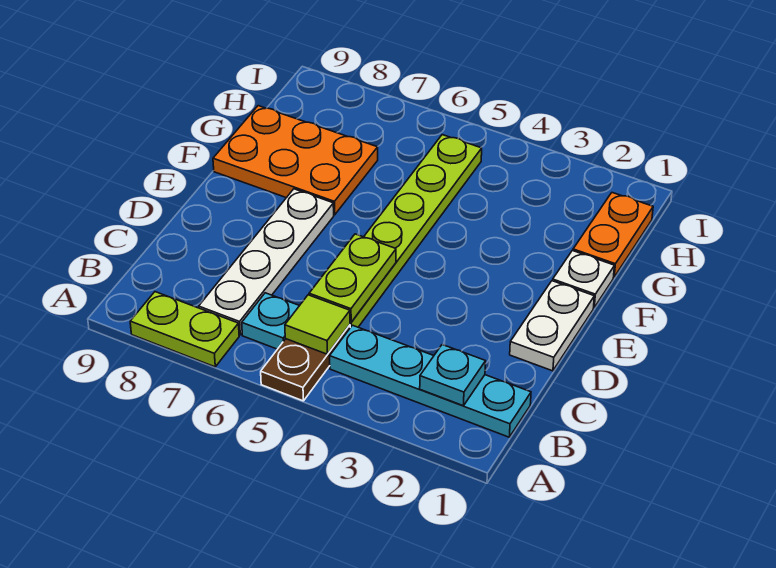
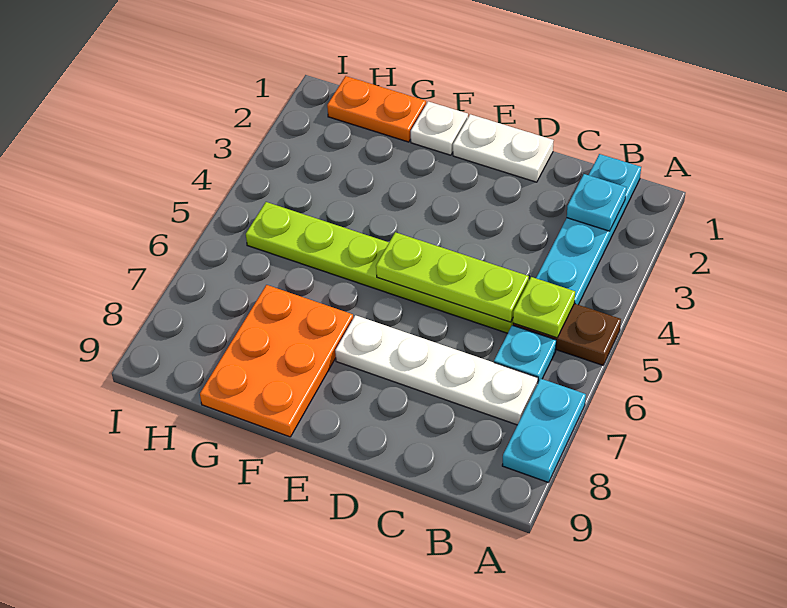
lime 1x2 plate [130,292,239,367] -> cyan 1x2 plate [502,379,586,482]
lime 1x1 tile [285,295,350,354] -> lime 1x1 plate [513,277,575,338]
lime 1x2 plate [309,234,396,322] -> lime 1x3 plate [376,232,529,322]

